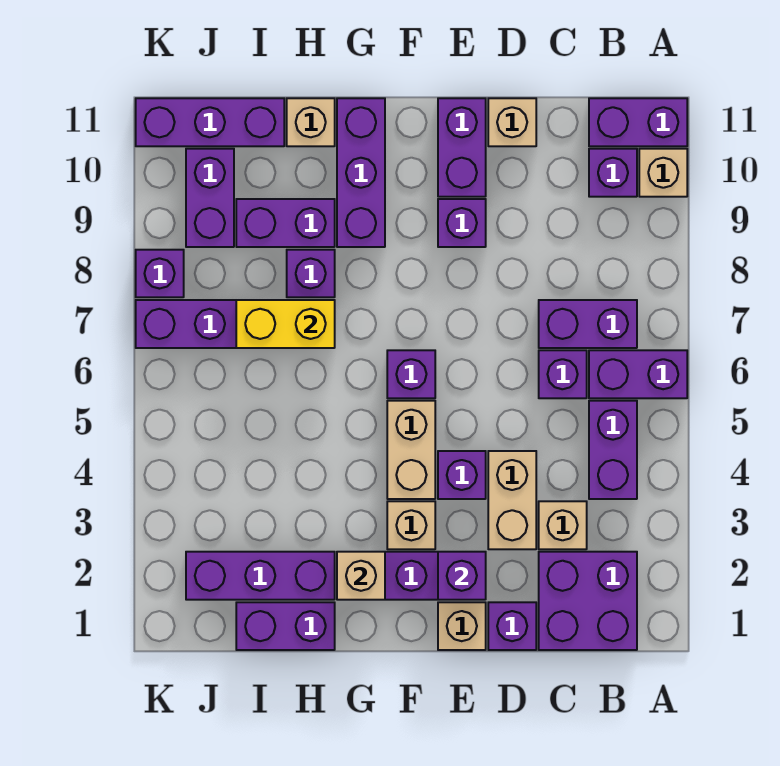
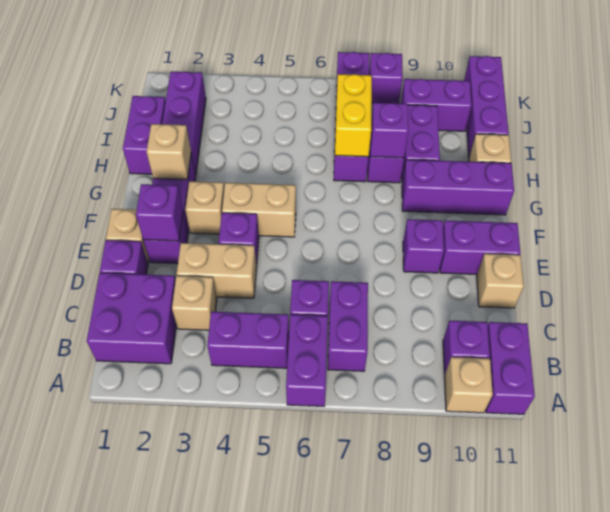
purple 1x1 brick [387,350,435,398] -> purple 1x1 brick moved to [370,103,409,158]

